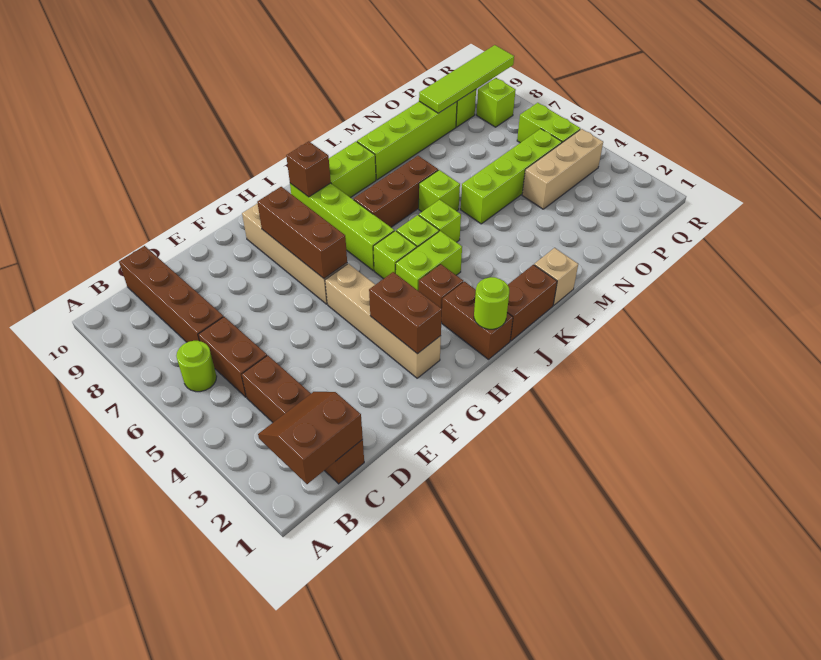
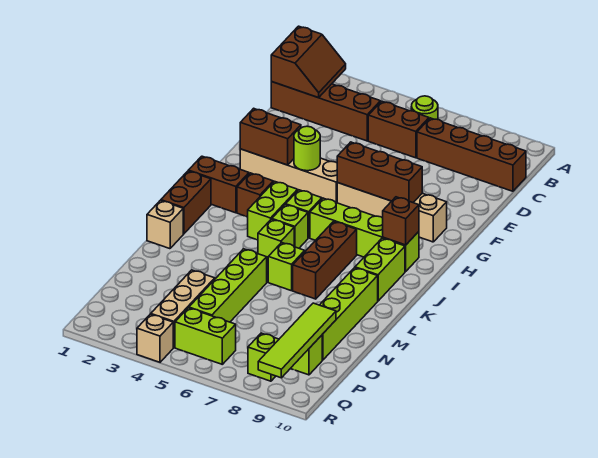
lime 1x1 round brick [474,277,509,329] -> lime 1x1 round brick moved to [294,126,320,171]
none -> tan 1x1 brick [137,314,173,362]

